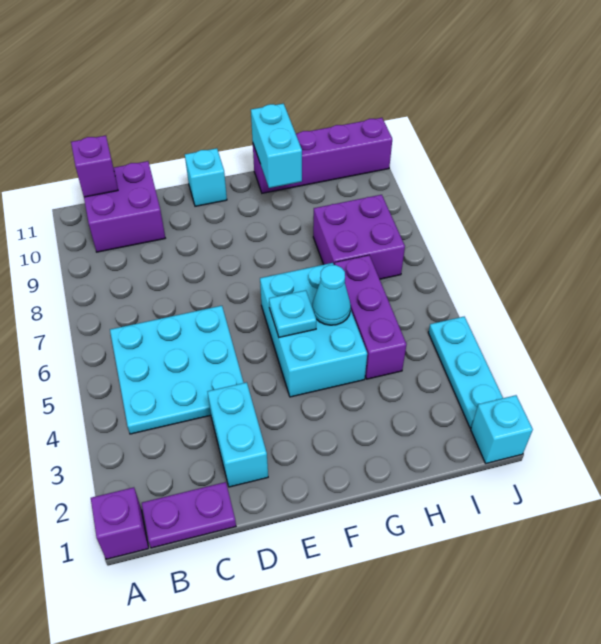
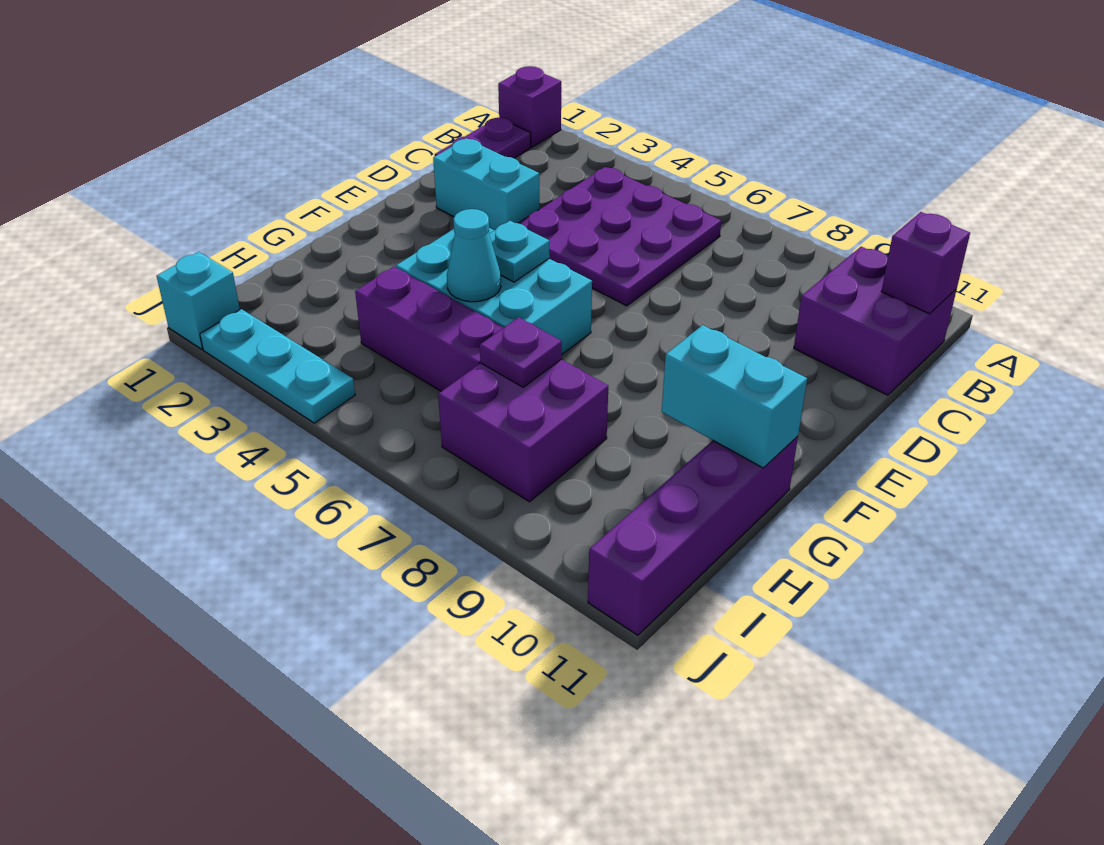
cyan 3x3 plate [110,306,244,434] -> purple 3x3 plate [519,167,721,306]
cyan 1x1 brick [185,148,227,206] -> none
none -> purple 1x1 plate [480,317,562,387]

